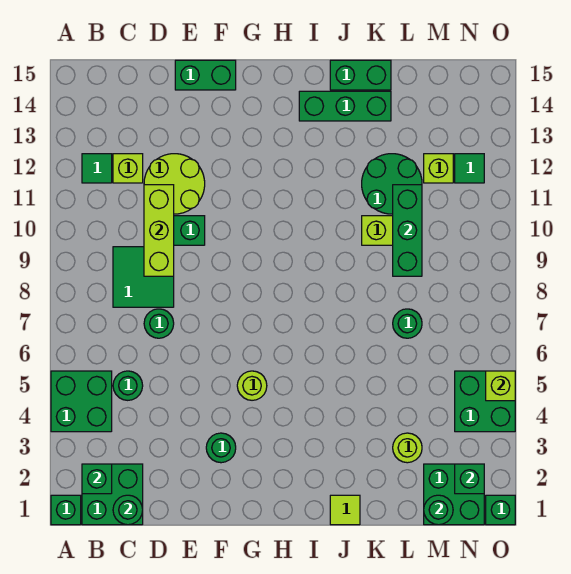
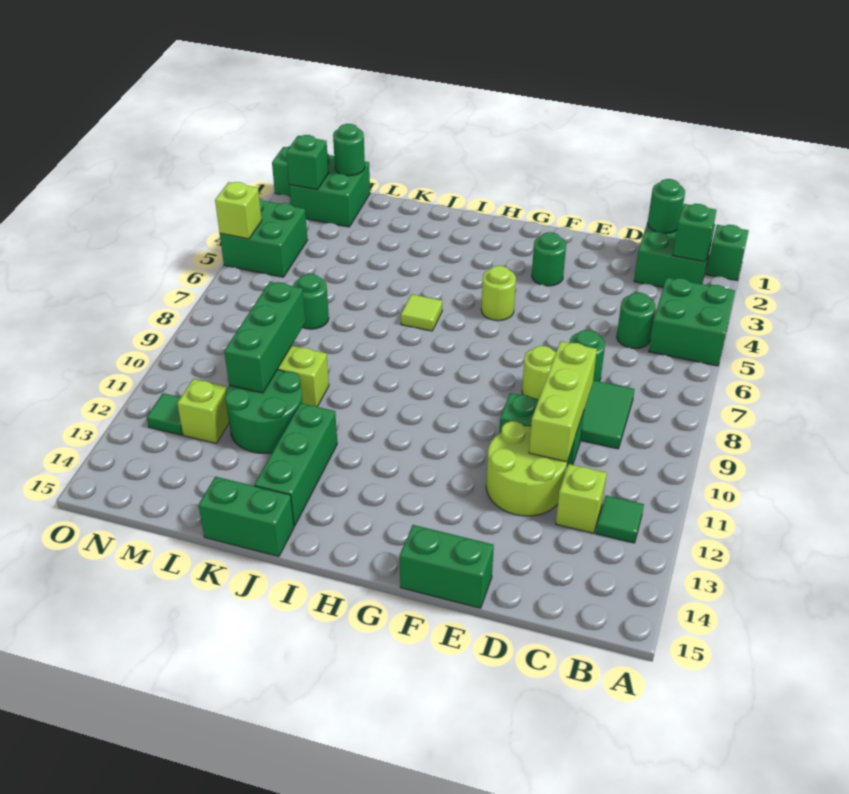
green 1x3 brick [299,91,391,121] -> green 1x3 brick turned to [255,403,337,526]
lime 1x1 tile [330,495,360,525] -> lime 1x1 tile moved to [401,294,442,331]
lime 1x1 round brick [393,433,422,463] -> lime 1x1 round brick moved to [522,346,556,399]

